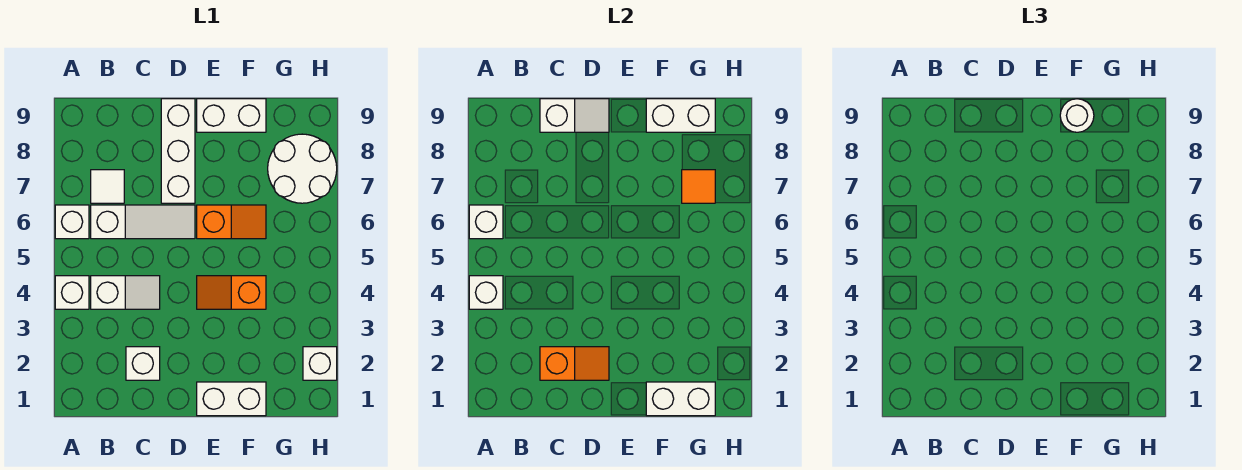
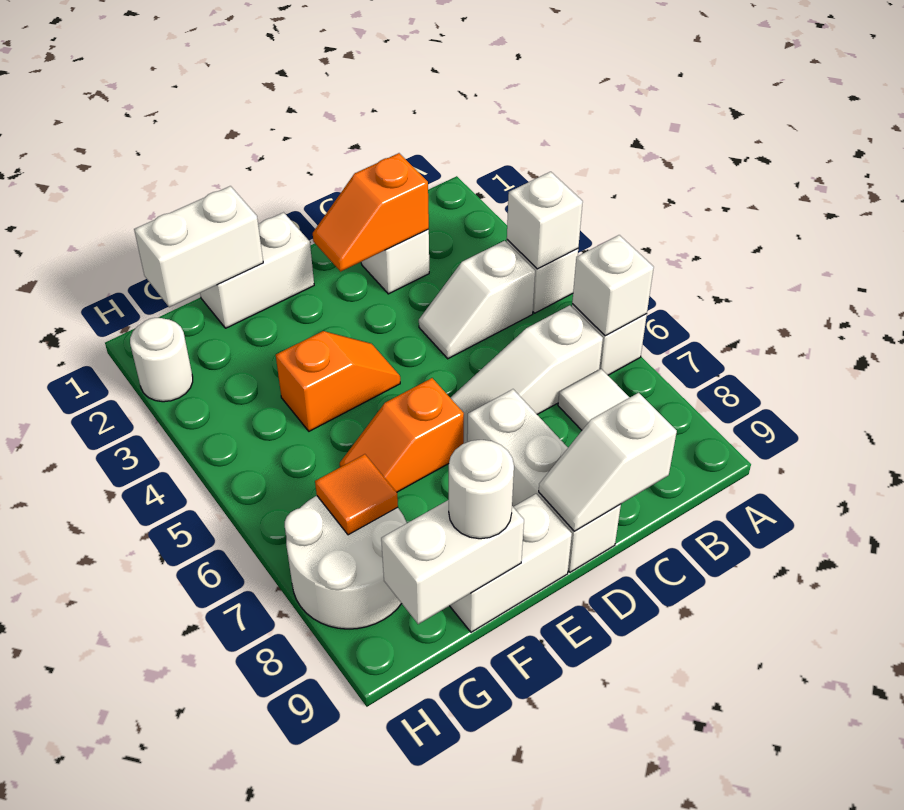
white 1x1 brick [303,347,337,380] -> white 1x1 round brick [130,318,193,402]

